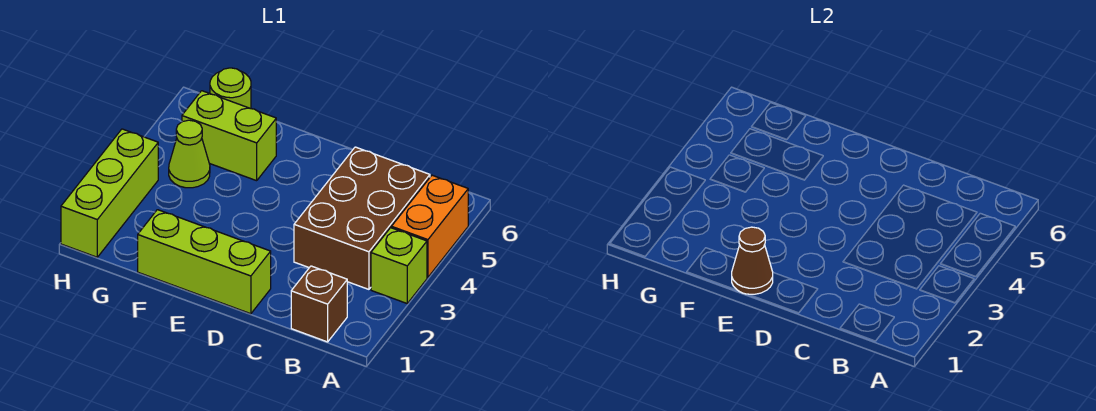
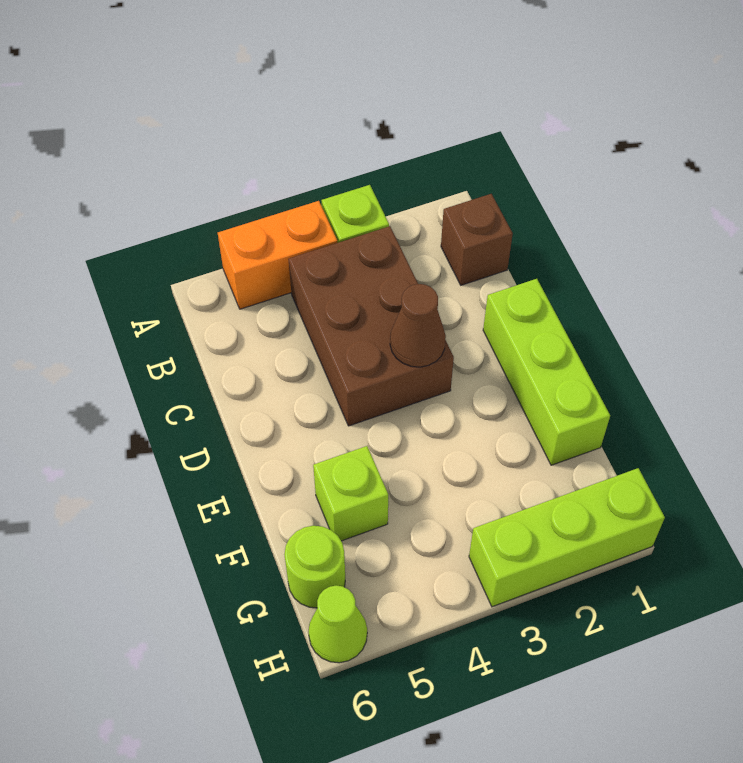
brown 2x3 brick [294,147,430,289] -> brown 2x3 brick turned to [289,226,454,426]
brown 1x1 cone [732,227,773,294] -> brown 1x1 cone moved to [390,284,446,367]
lime 1x2 brick [182,91,276,181] -> lime 1x1 brick [313,446,388,541]
lime 1x1 cone [169,120,210,188] -> lime 1x1 cone moved to [309,585,367,663]

